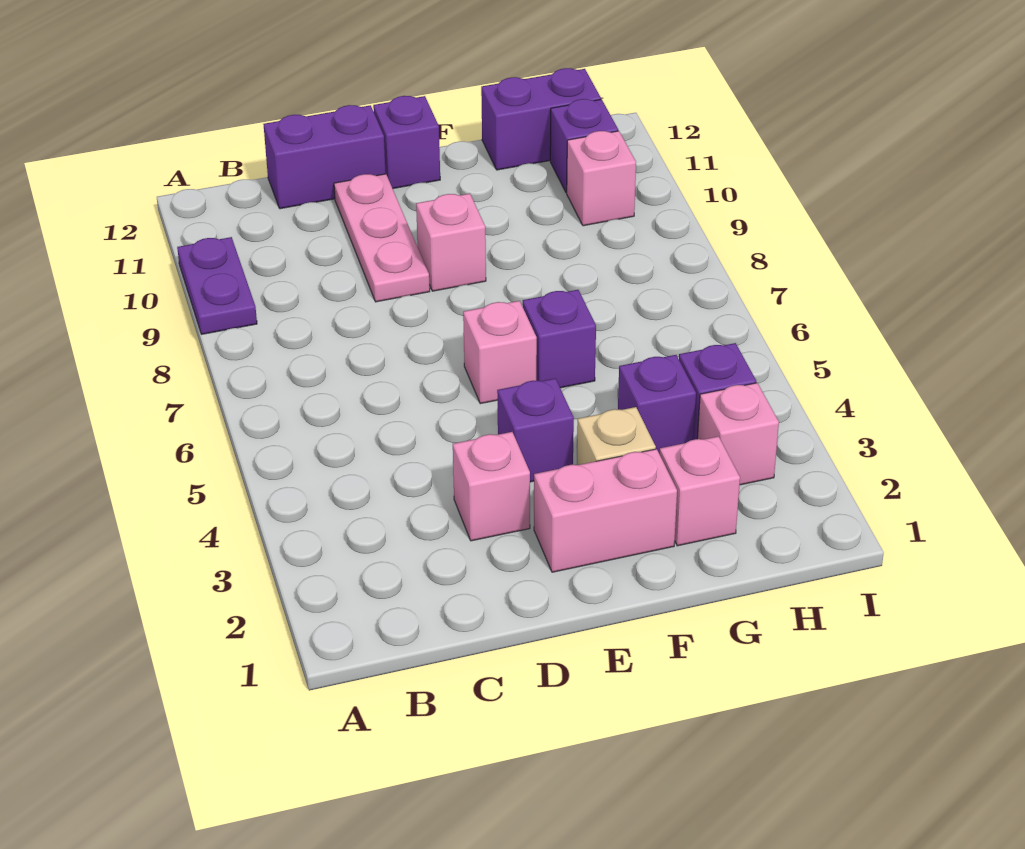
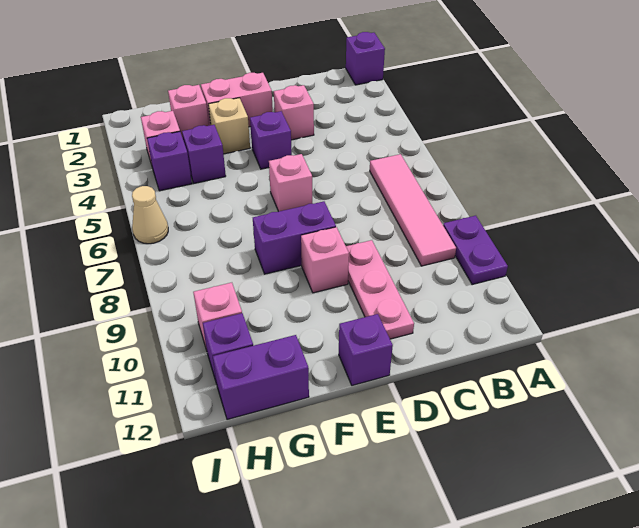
none -> pink 1x4 tile [370,154,456,266]
purple 1x2 brick [264,105,386,209] -> purple 1x2 brick moved to [253,201,336,274]
purple 1x1 brick [523,290,596,388] -> purple 1x1 brick moved to [346,32,385,85]
none -> tan 1x1 cone [132,186,168,244]

